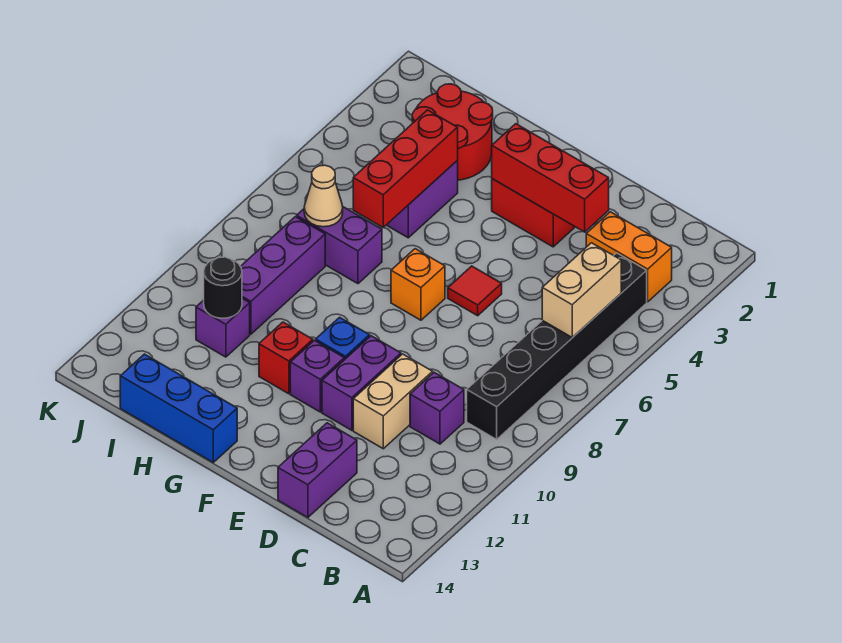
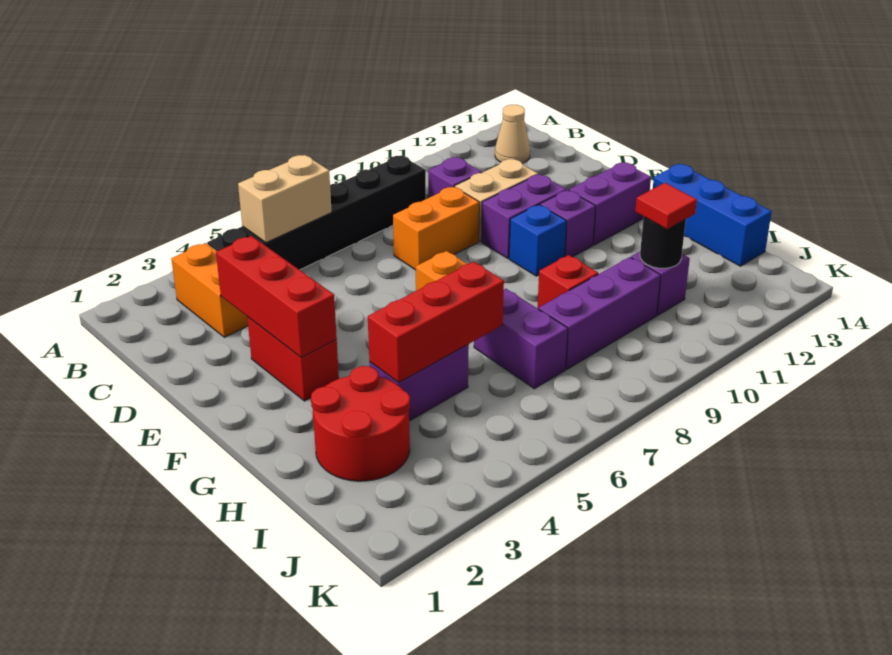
none -> orange 1x2 brick [393,186,479,270]
purple 1x2 brick [278,423,357,517] -> purple 1x2 brick moved to [569,162,651,245]
red 1x1 tile [448,266,502,316] -> red 1x1 tile moved to [635,183,697,229]
red 1x1 brick [259,322,313,394] -> red 1x1 brick moved to [537,255,598,309]
tan 1x1 cone [304,165,343,227] -> tan 1x1 cone moved to [495,105,530,163]

